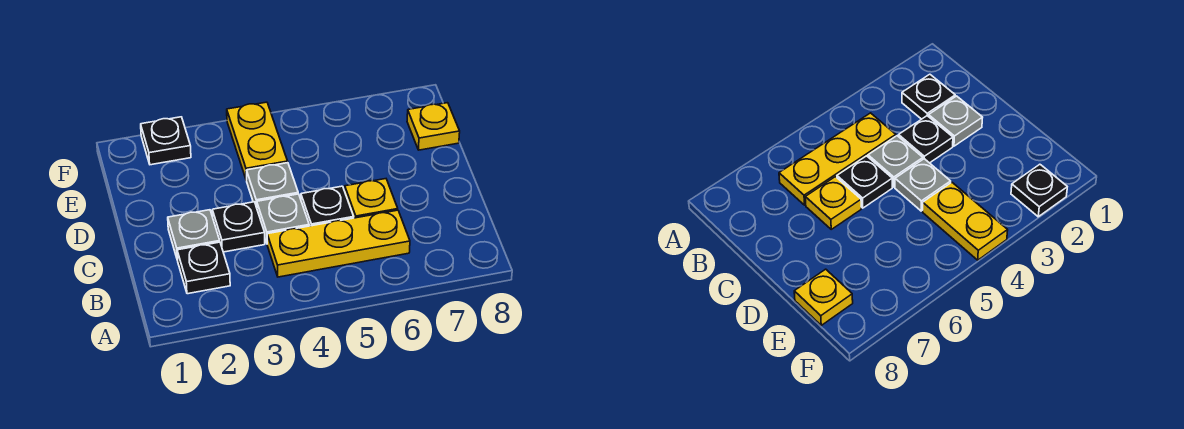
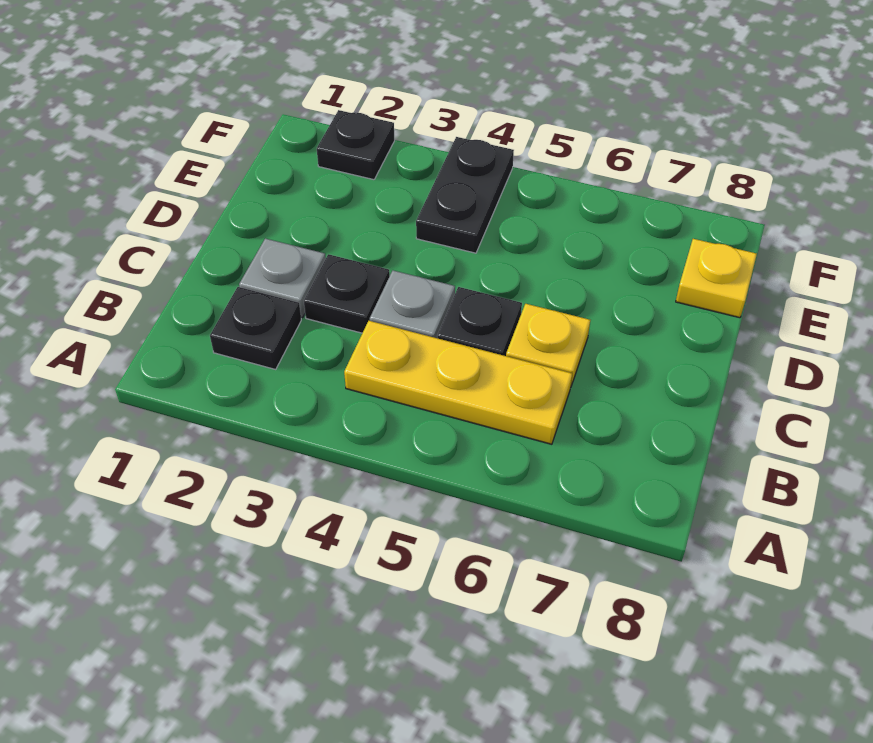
grey 1x1 plate [246,163,298,208] -> none
yellow 1x2 plate [227,102,288,180] -> black 1x2 plate [416,137,514,253]

